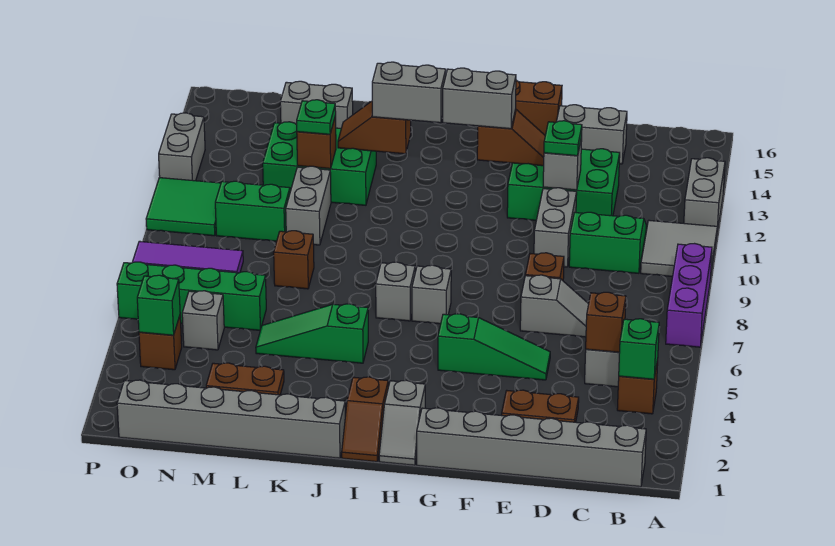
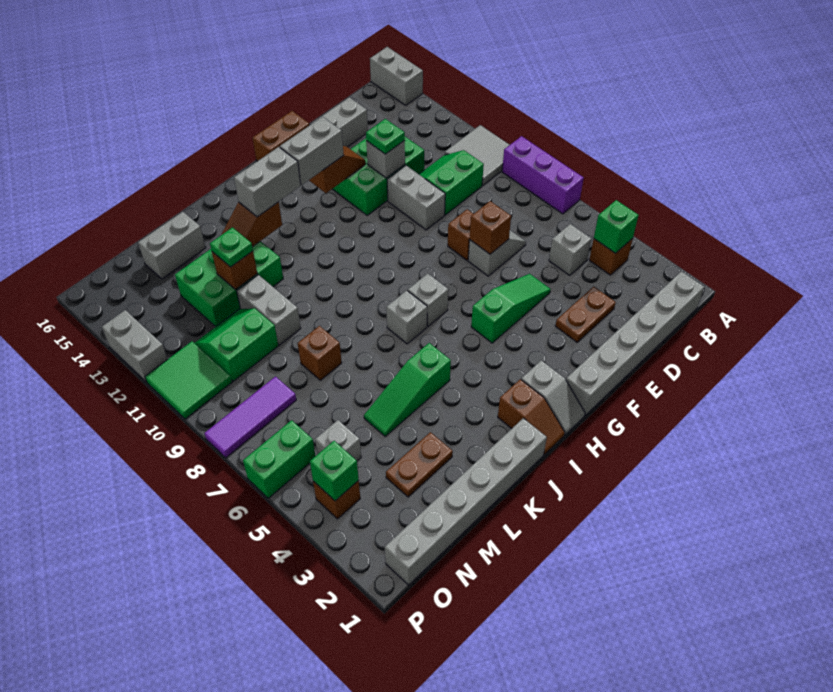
grey 1x2 brick [684,158,725,233] -> grey 1x2 brick moved to [370,47,423,105]
brown 1x1 brick [586,292,626,352] -> brown 1x1 brick moved to [470,201,511,254]
green 1x4 brick [117,262,266,330] -> green 1x2 brick [243,420,315,498]

